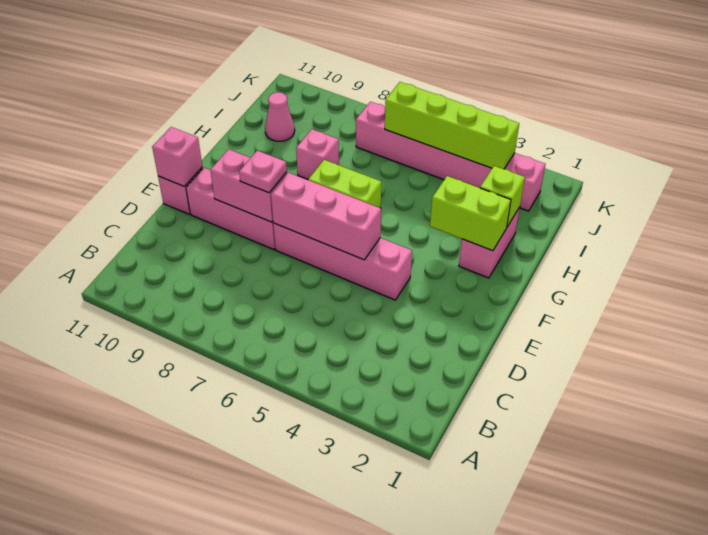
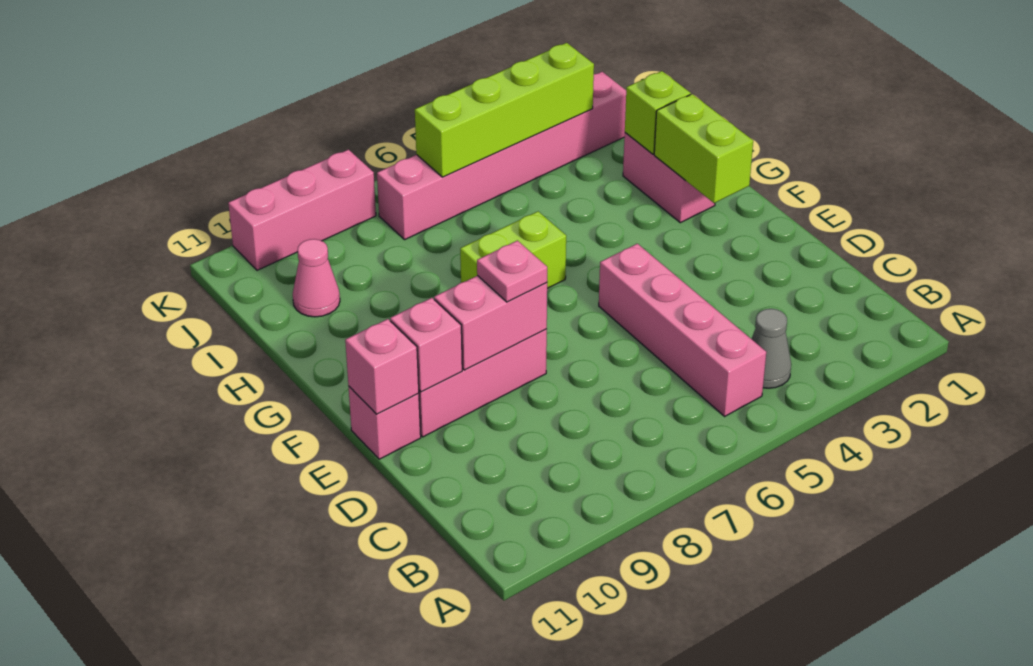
none -> grey 1x1 cone [752,309,791,388]
pink 1x4 brick [273,223,412,300] -> pink 1x4 brick turned to [599,244,766,416]
pink 1x3 brick [271,173,381,260] -> pink 1x3 brick moved to [228,150,376,270]
lime 1x2 brick [430,176,511,251] -> lime 1x2 brick turned to [654,94,753,203]
pink 1x1 brick [296,129,339,179] -> pink 1x1 brick moved to [390,298,462,392]

